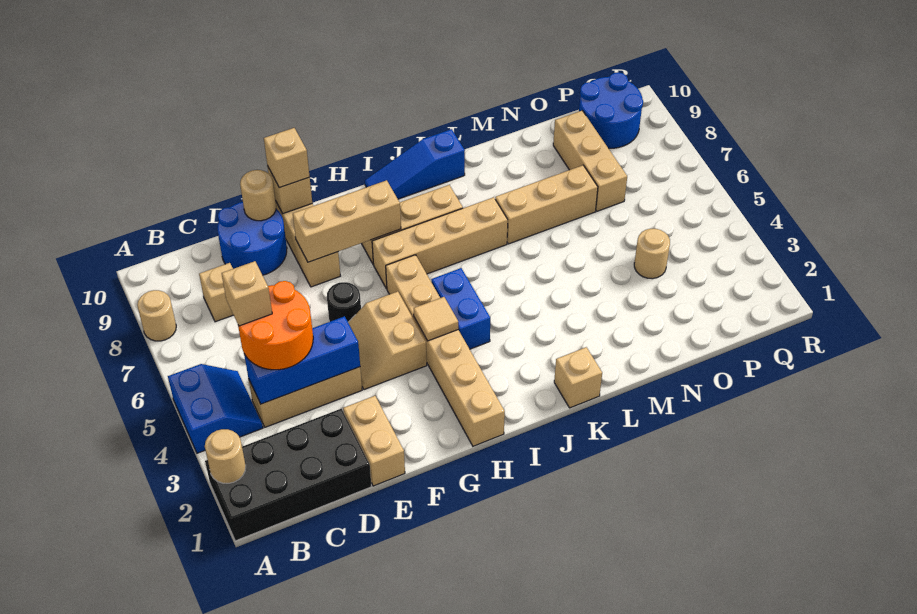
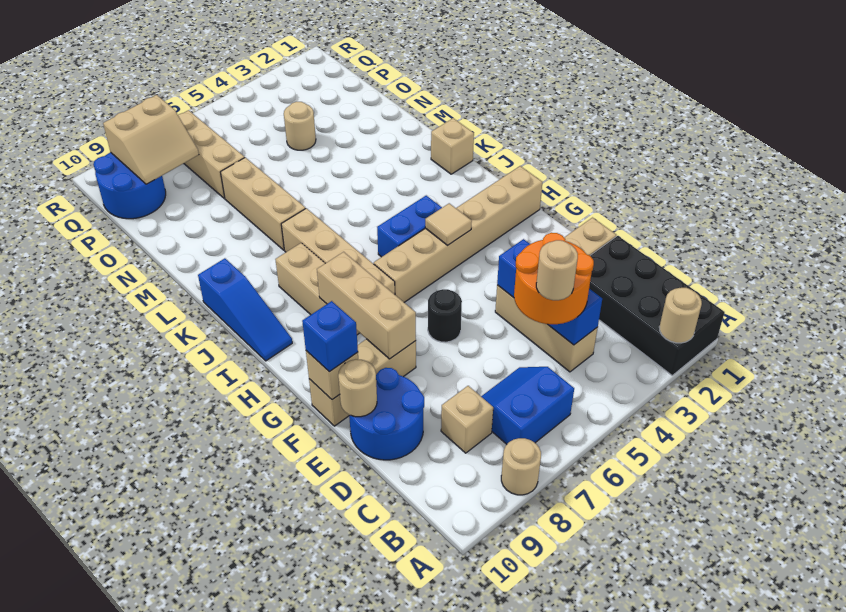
blue 2x2 slope [168,364,263,453] -> blue 2x2 slope moved to [481,367,574,444]
tan 1x1 brick [222,261,272,326] -> tan 1x1 round brick [536,240,578,300]
tan 2x2 slope [348,291,427,390] -> tan 2x2 slope moved to [103,95,199,184]
tan 1x1 brick [264,128,310,188] -> blue 1x1 brick [302,301,358,372]
tan 1x3 brick [553,111,627,211] -> tan 1x3 brick turned to [178,110,245,198]

